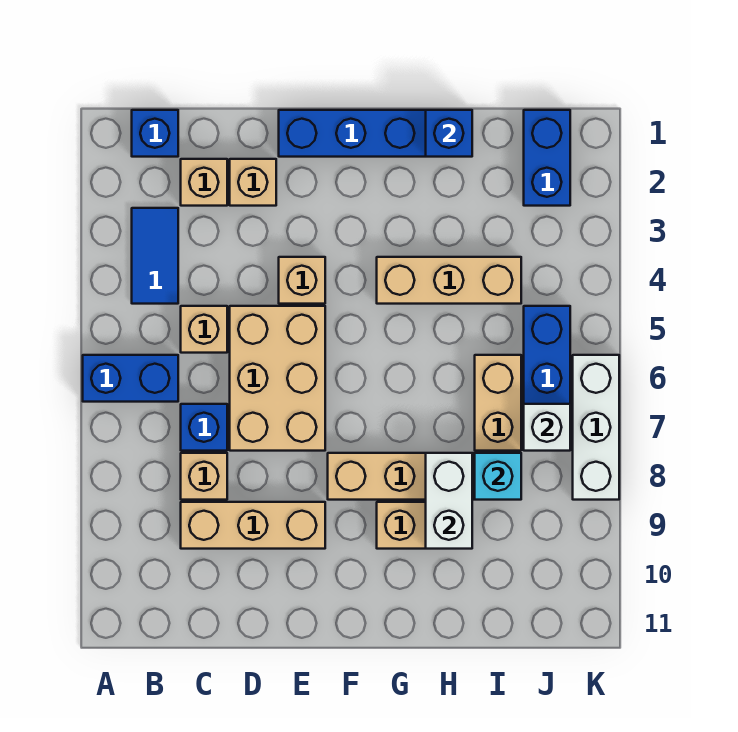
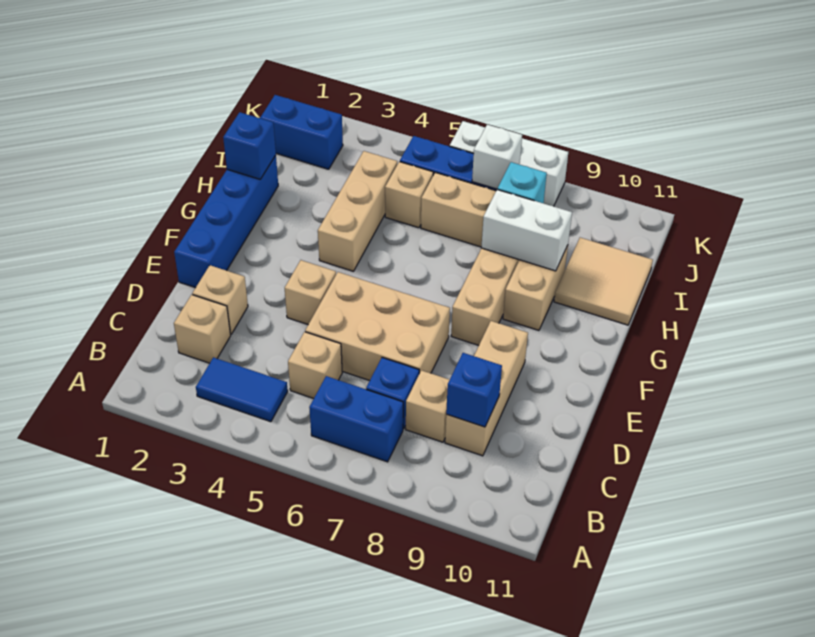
blue 1x2 brick [83,355,178,402] -> blue 1x2 brick turned to [309,376,403,462]
blue 1x1 brick [132,110,178,157] -> blue 1x1 brick moved to [446,353,502,427]
none -> tan 2x2 tile [554,238,653,325]
none -> tan 1x1 brick [385,162,433,228]

